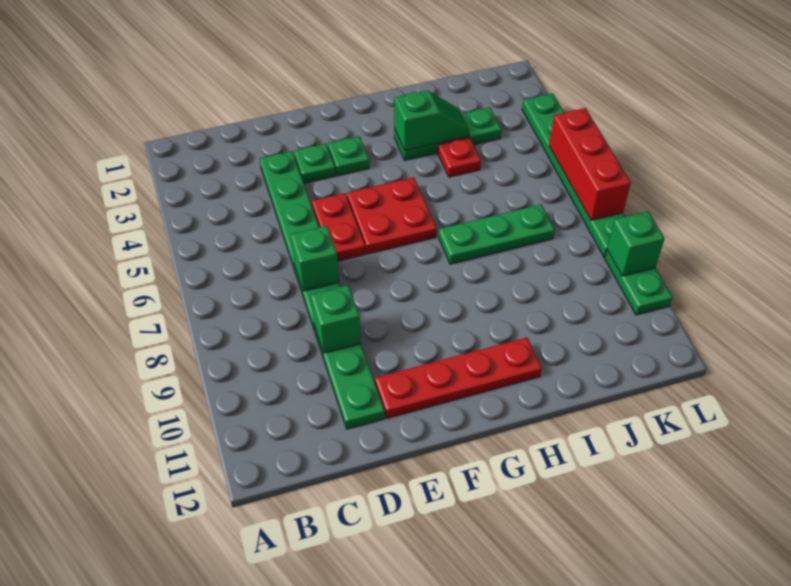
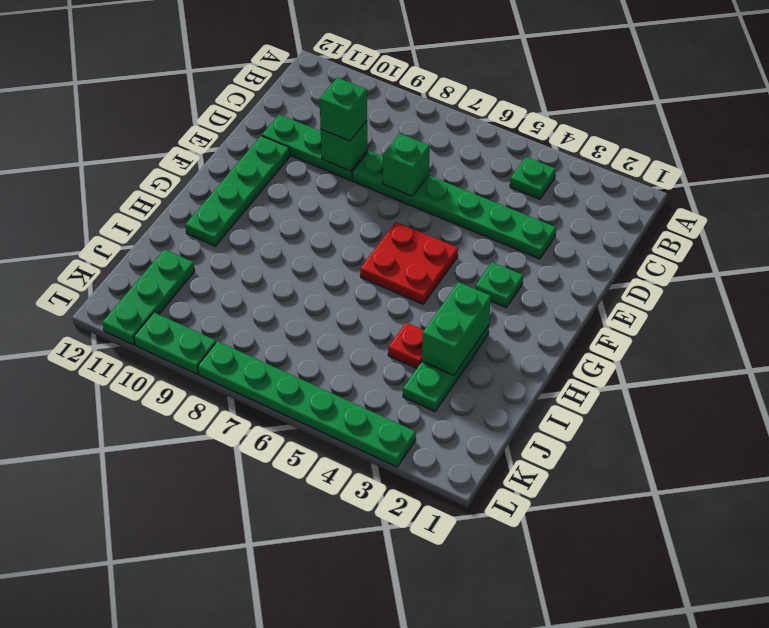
green 1x1 plate [294,144,336,183] -> green 1x1 plate moved to [510,157,556,199]
red 1x2 plate [312,193,366,261] -> none
red 1x4 plate [375,338,542,418] -> green 1x4 plate [186,136,290,246]
green 1x2 slope [394,90,469,151] -> green 1x2 brick [422,282,491,375]
green 1x3 plate [439,204,555,264] -> green 1x3 plate moved to [102,249,195,345]
red 1x3 brick [549,108,631,220] -> none
green 1x1 brick [607,211,665,276] -> green 1x1 brick moved to [320,78,367,141]

